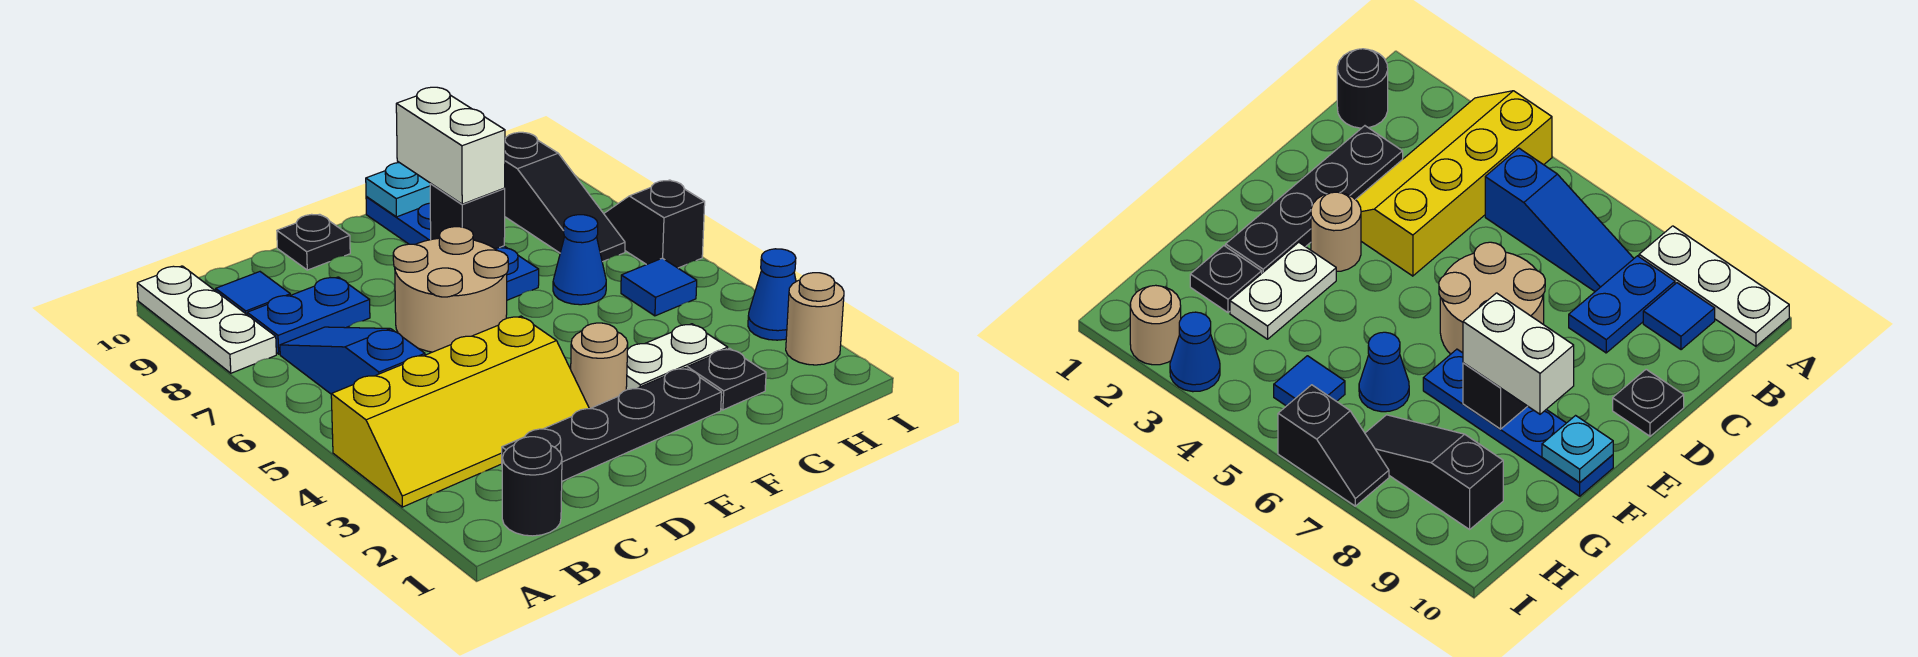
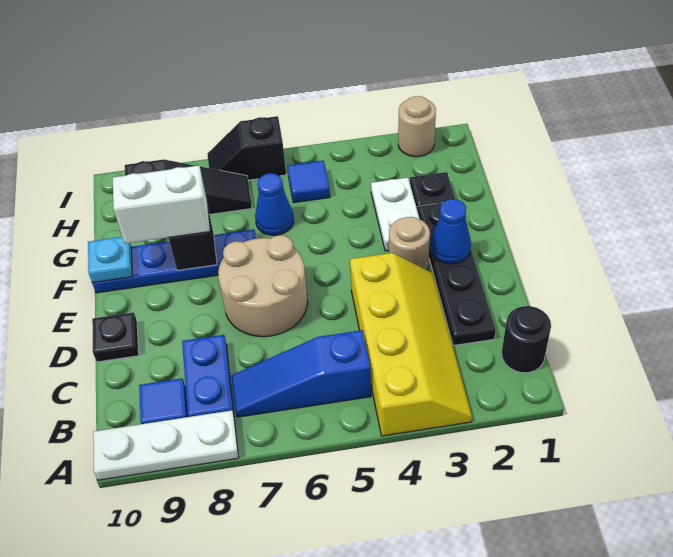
blue 1x1 cone [748,249,796,340] -> blue 1x1 cone moved to [430,199,471,264]

